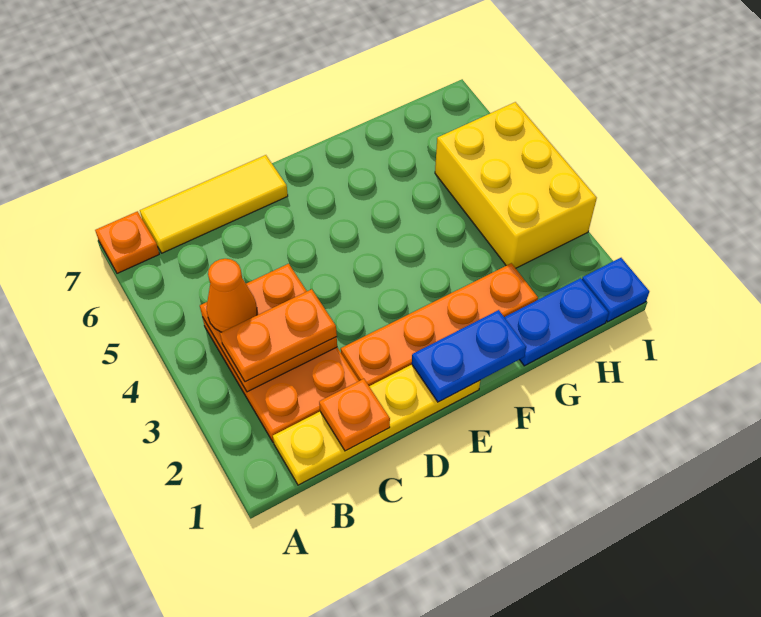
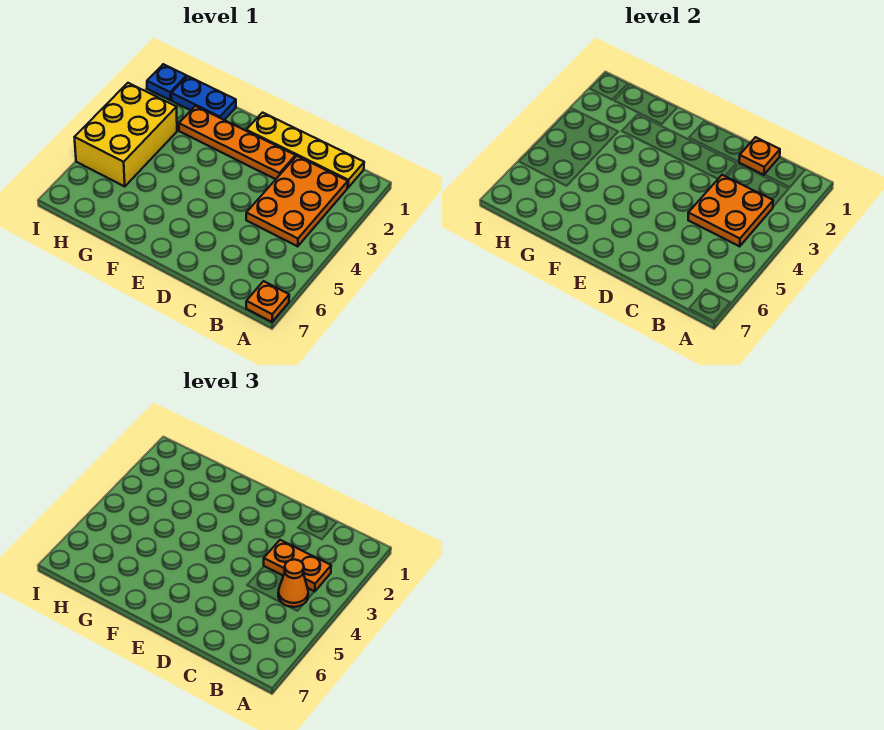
yellow 1x3 tile [140,155,288,253] -> none
blue 1x2 plate [412,310,526,402] -> none

